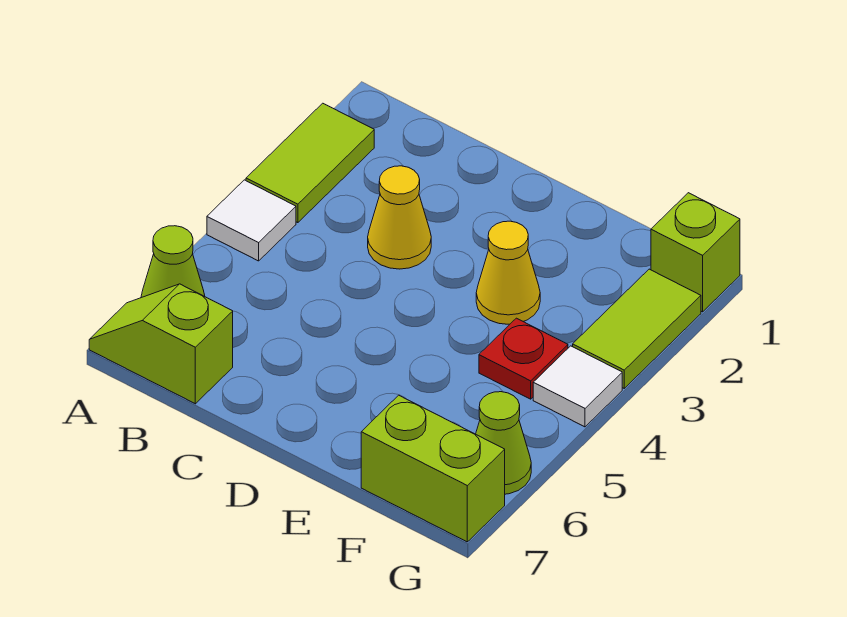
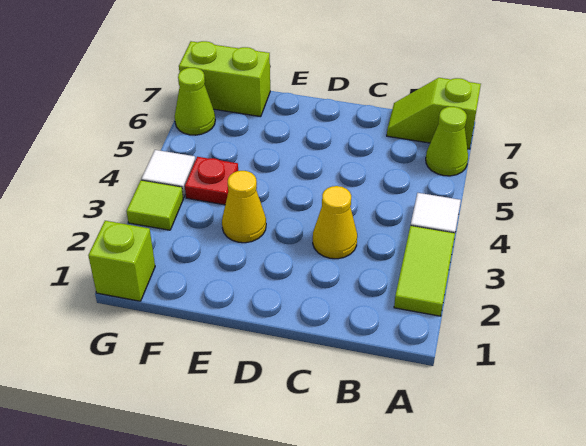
lime 1x2 slope [89,284,233,404] -> lime 1x2 slope turned to [387,78,481,149]
lime 1x2 tile [573,269,701,388] -> lime 1x1 tile [127,180,183,230]

